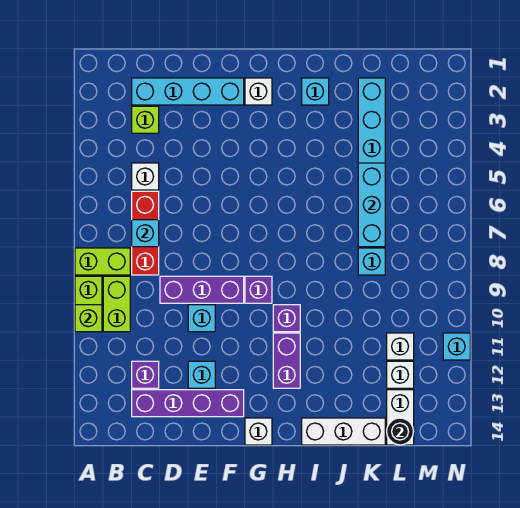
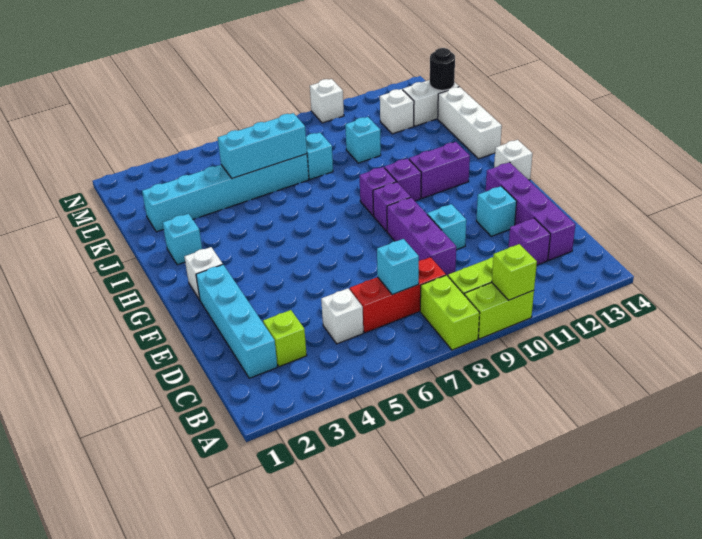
none -> purple 1x1 brick [359,167,396,216]
white 1x1 brick [387,333,414,360] -> white 1x1 brick moved to [310,79,344,123]
cyan 1x1 brick [443,333,470,360] -> cyan 1x1 brick moved to [345,117,381,163]

